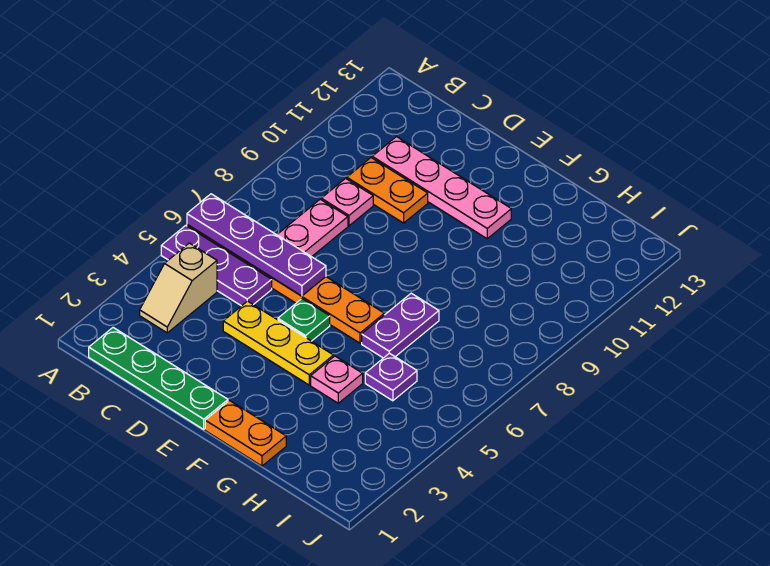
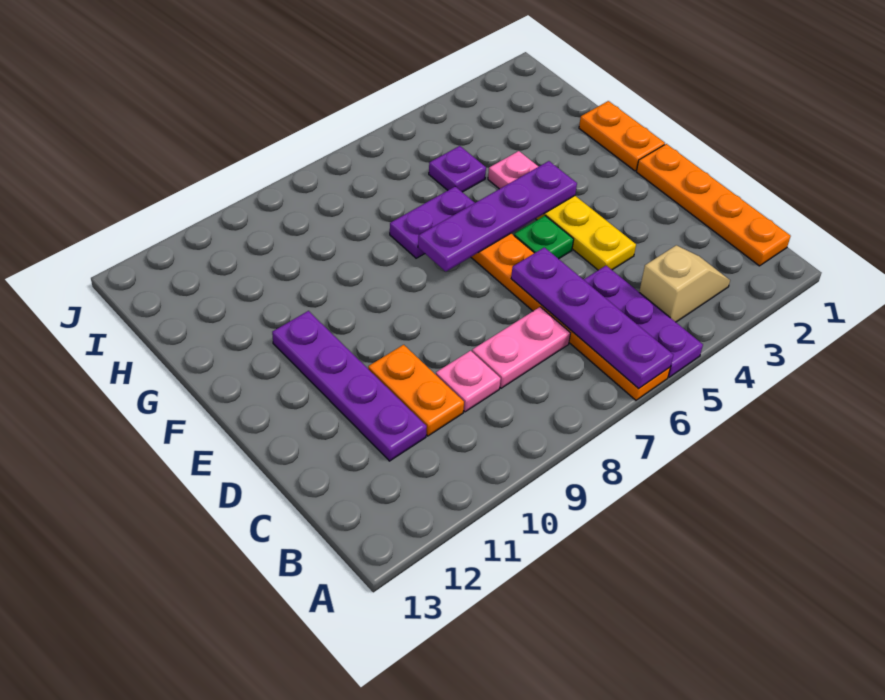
green 1x4 plate [89,328,228,429] -> orange 1x4 plate [636,144,791,266]
pink 1x4 plate [372,137,511,239] -> purple 1x4 plate [272,311,427,461]
none -> purple 1x4 plate [418,161,577,272]

